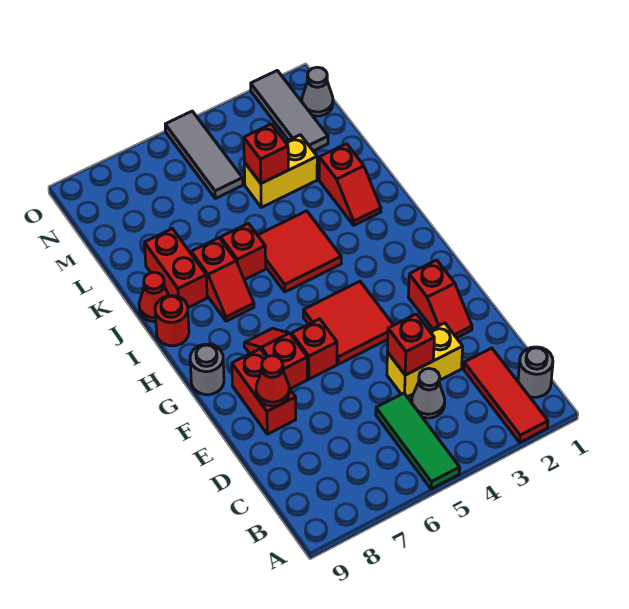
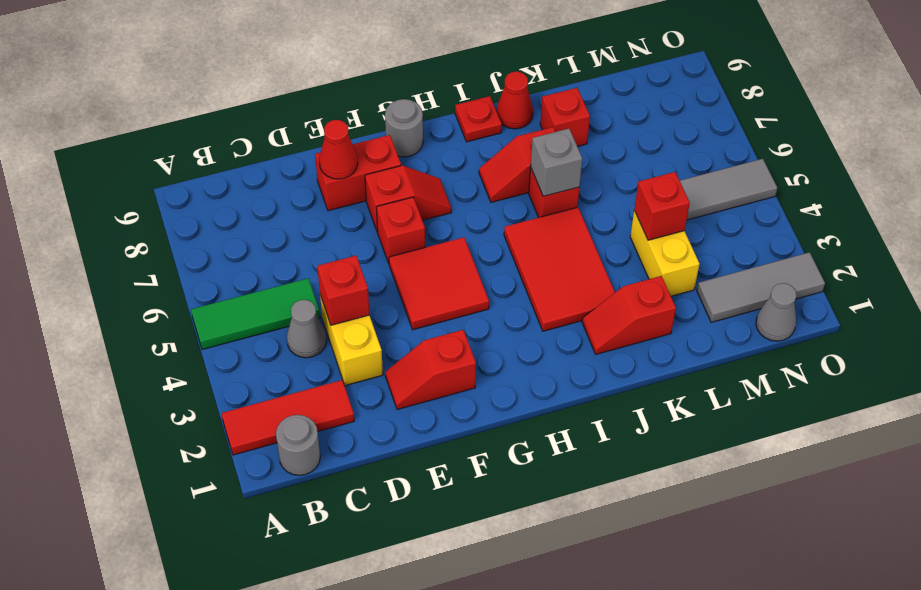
red 2x2 tile [258,211,341,292] -> red 2x3 tile [504,207,615,331]
red 1x1 round brick [155,296,189,346] -> red 1x1 plate [455,96,502,142]
none -> grey 1x1 brick [531,129,582,196]
red 1x2 brick [144,229,207,308] -> red 1x1 brick [540,88,590,146]

